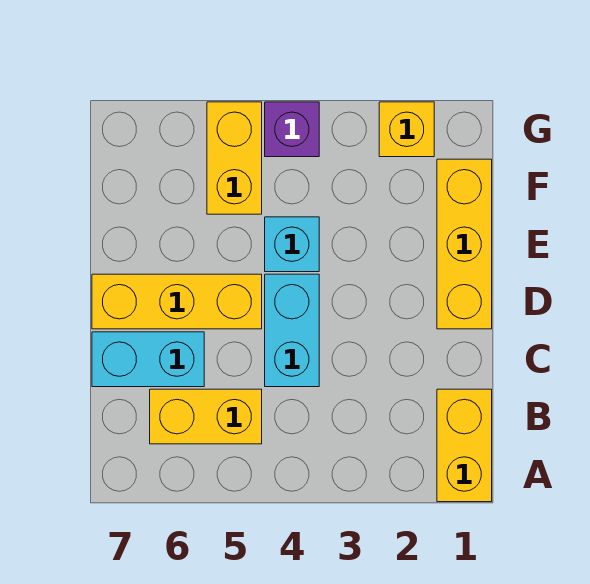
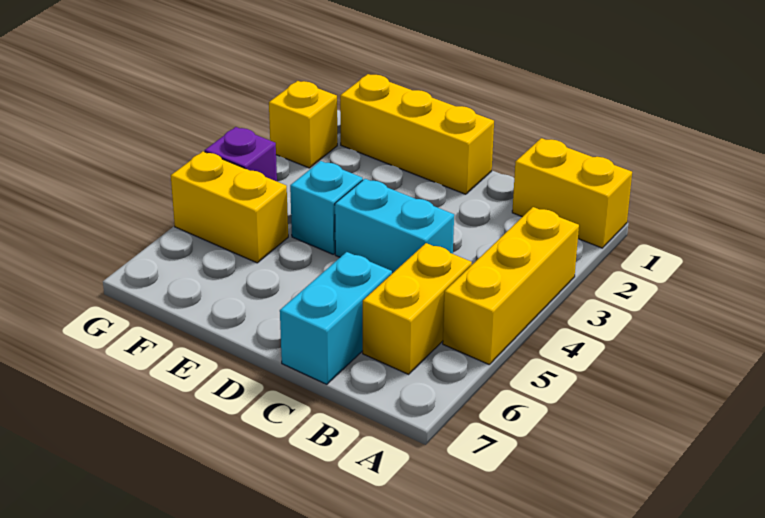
yellow 1x3 brick [92,274,262,329] -> yellow 1x3 brick moved to [443,207,579,364]

